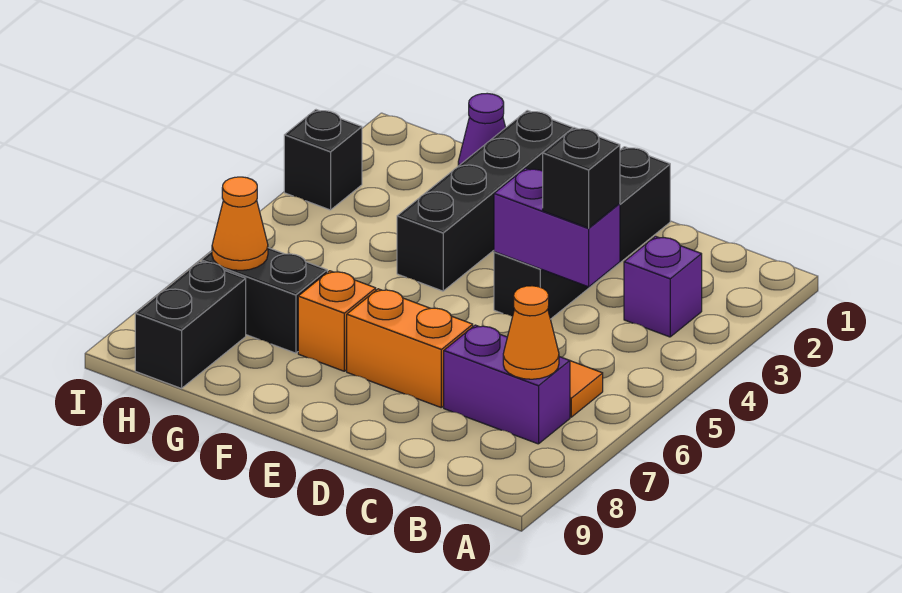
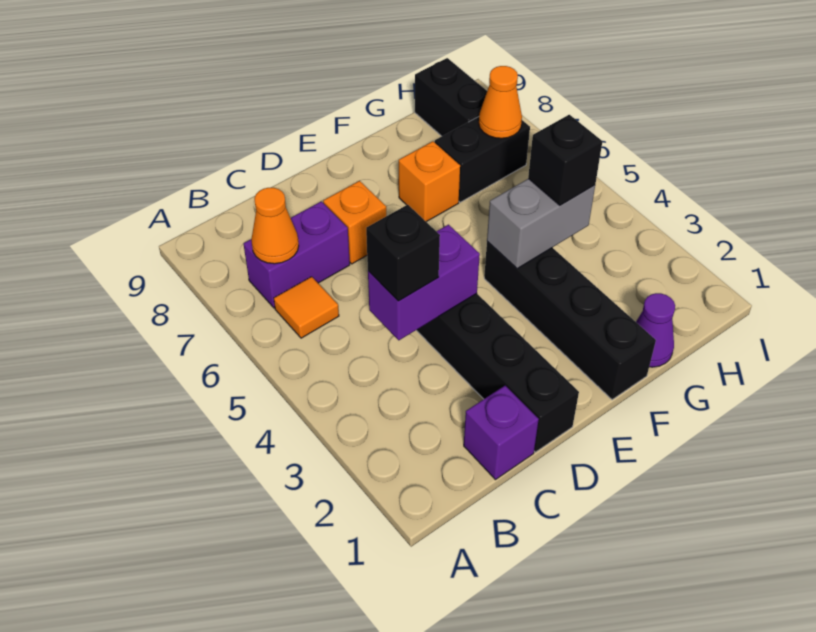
purple 1x1 brick [624,236,702,337] -> purple 1x1 brick moved to [464,386,539,480]
orange 1x2 brick [347,289,473,407] -> orange 1x1 brick [323,181,386,264]
none -> grey 1x2 brick [487,179,595,268]
black 1x1 brick [284,110,362,210] -> black 1x1 brick moved to [528,115,602,205]

